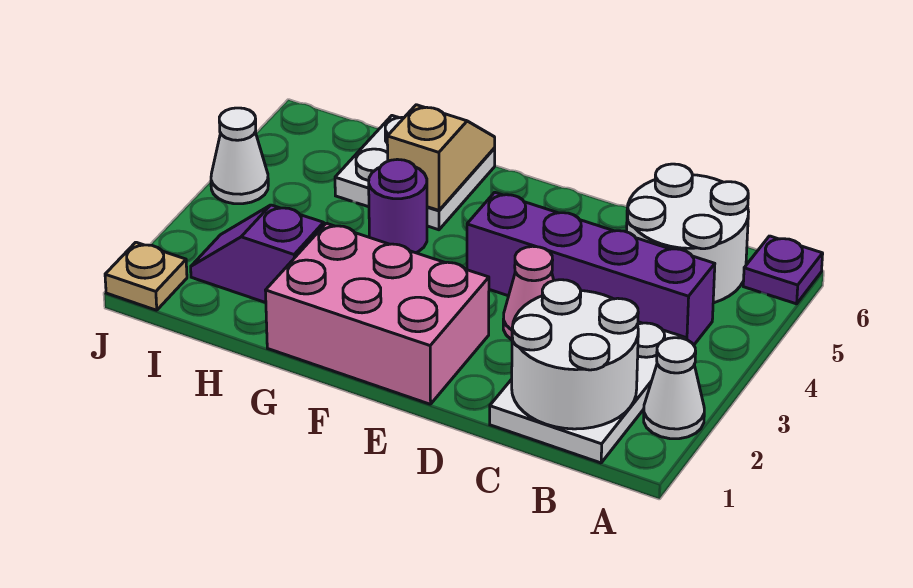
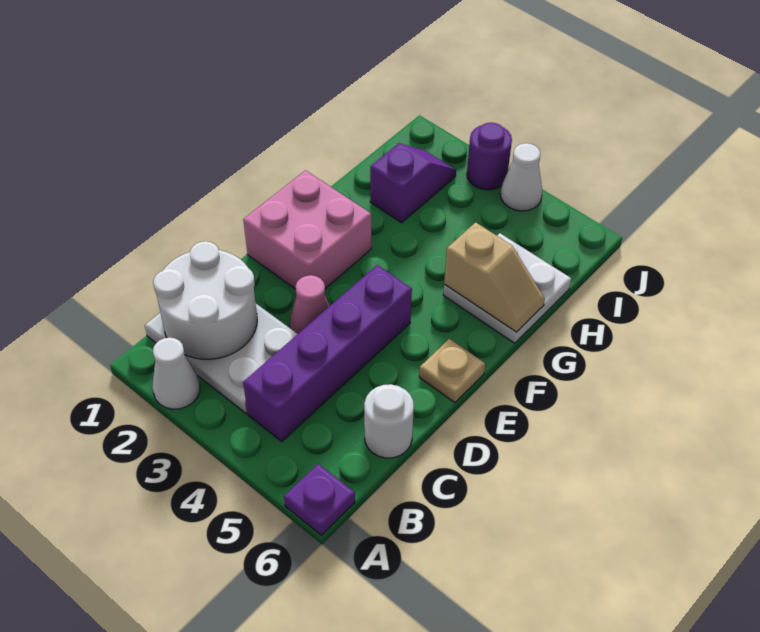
white 2x2 round brick [627,164,748,303] -> white 1x1 round brick [364,384,414,458]
pink 2x3 brick [265,223,489,404] -> pink 2x2 brick [243,170,371,289]
purple 1x1 round brick [369,159,427,253] -> purple 1x1 round brick moved to [467,123,512,190]
tan 1x1 plate [105,242,187,310] -> tan 1x1 plate moved to [419,339,485,403]

